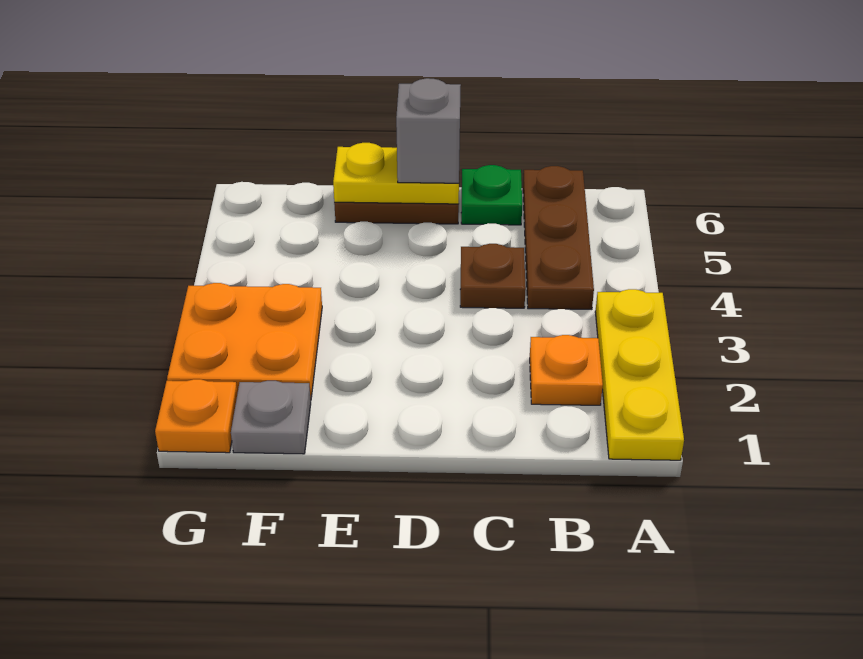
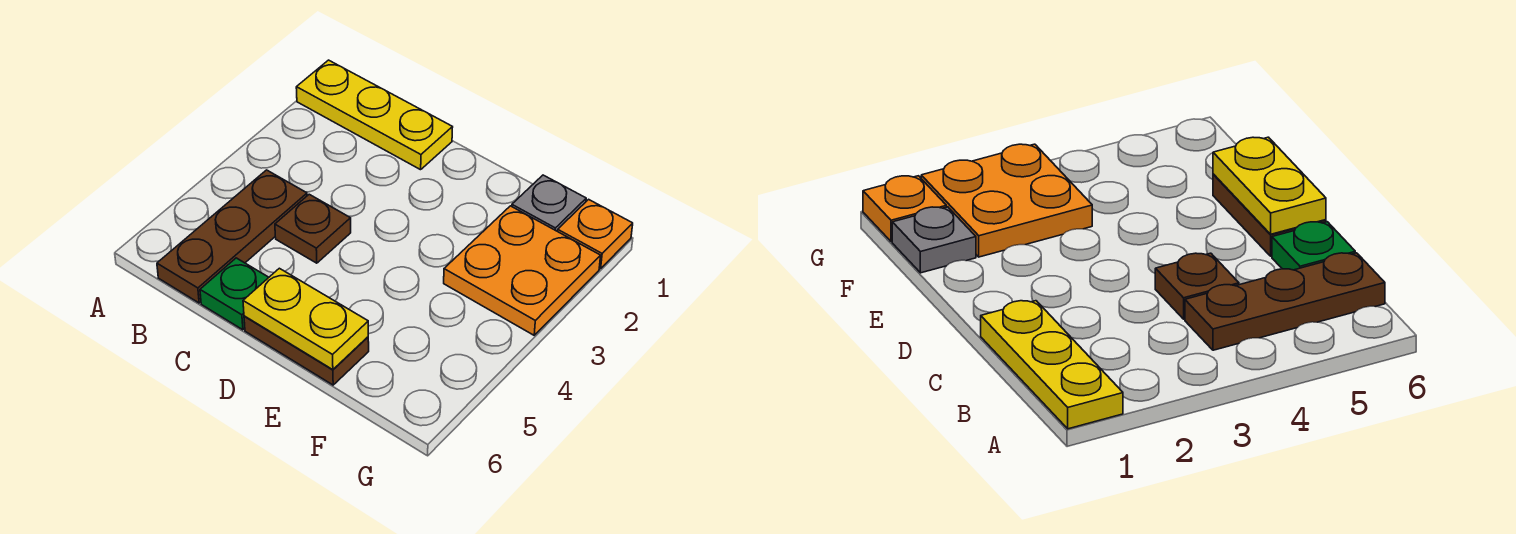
yellow 1x3 plate [595,289,684,460] -> yellow 1x3 plate turned to [296,60,453,170]
orange 1x1 plate [530,335,603,405] -> none
grey 1x1 brick [396,78,461,183] -> none

